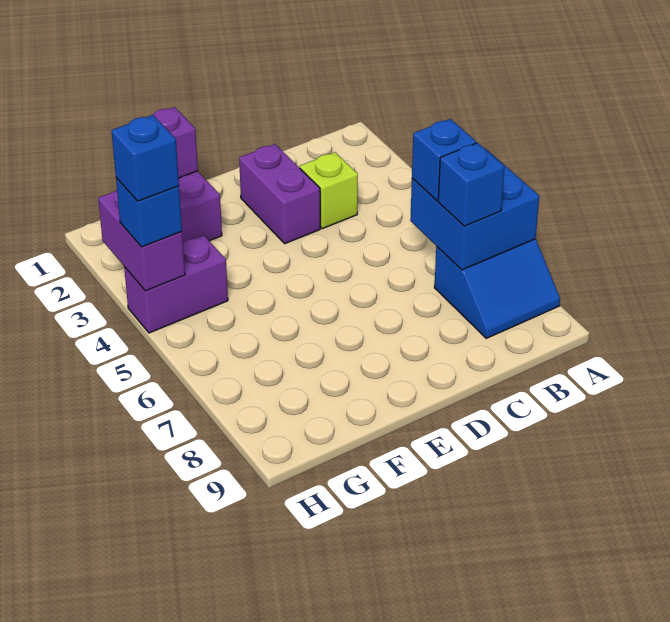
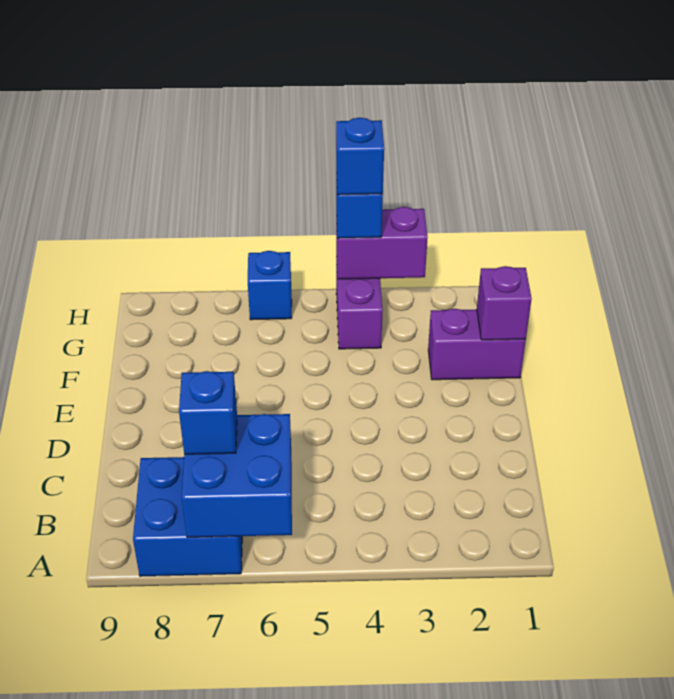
blue 2x2 slope [434,239,560,338] -> blue 2x2 brick [133,457,242,576]
blue 1x1 brick [412,119,476,201] -> blue 1x1 brick moved to [248,251,292,320]
lime 1x1 brick [300,152,358,229] -> none
purple 1x2 brick [239,144,320,244] -> none

